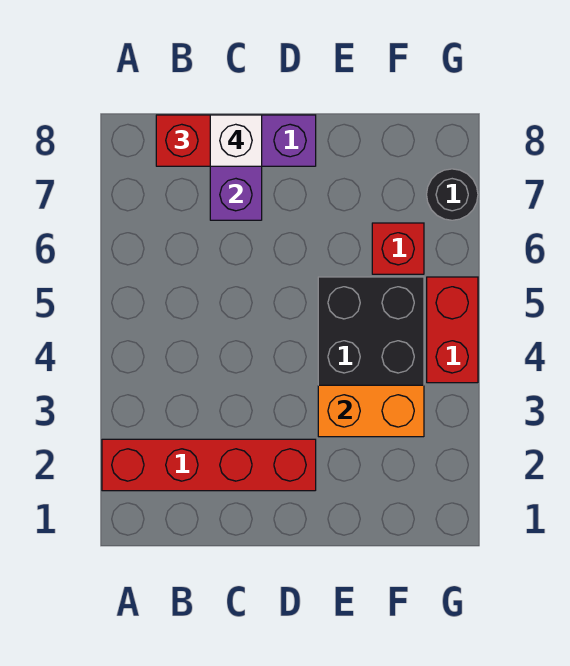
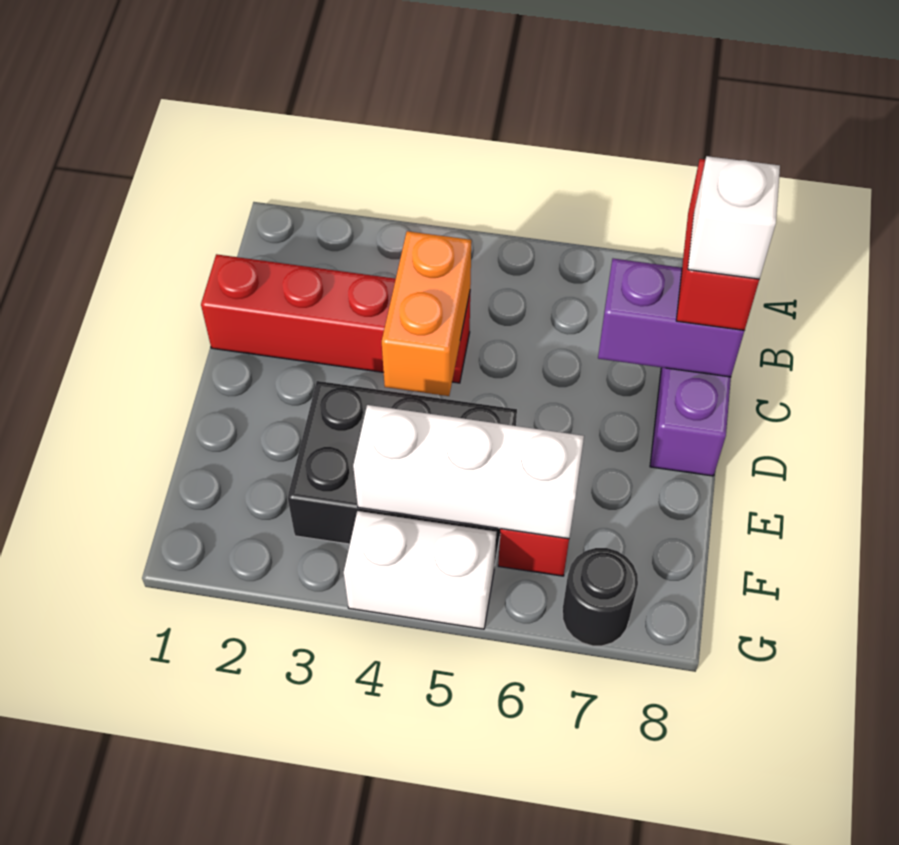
red 1x4 brick [102,439,316,491] -> red 1x4 brick turned to [201,254,470,383]
orange 1x2 brick [318,385,424,437] -> orange 1x2 brick moved to [382,231,471,396]
none -> white 1x3 brick [353,405,584,539]
red 1x2 brick [427,277,478,383] -> white 1x2 brick [344,511,496,629]

